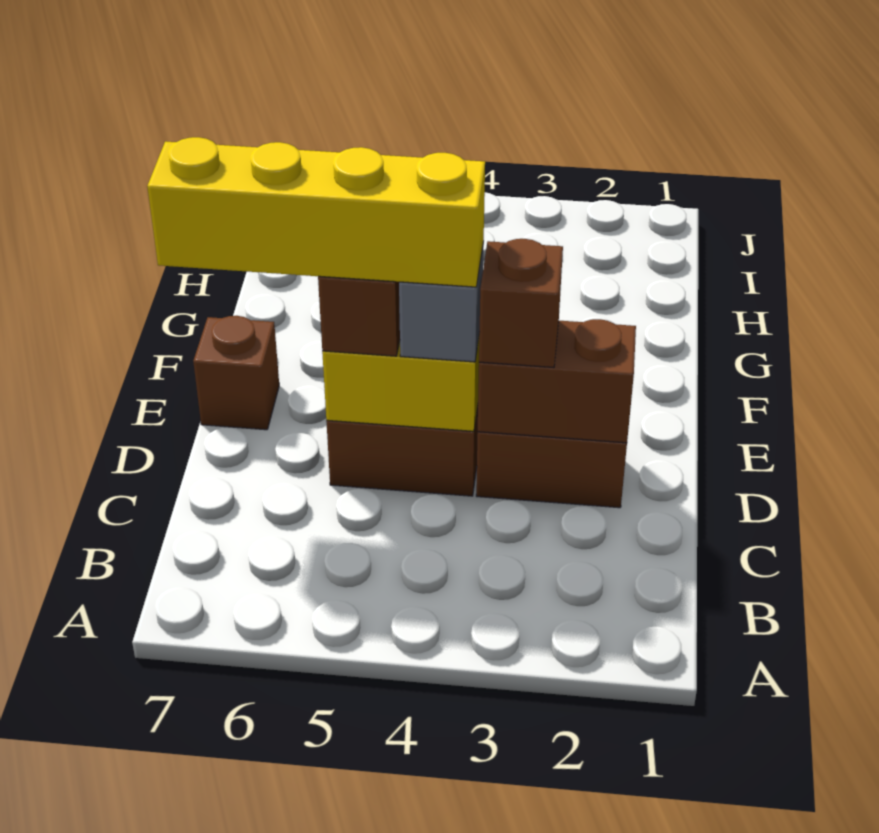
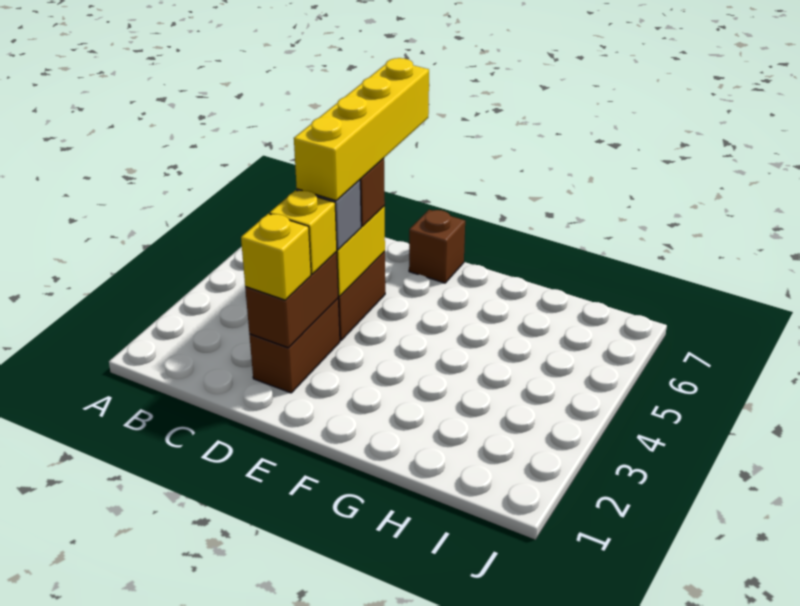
none -> yellow 1x1 brick [241,214,311,300]
brown 1x1 brick [479,239,563,367] -> yellow 1x1 brick [270,190,337,274]

